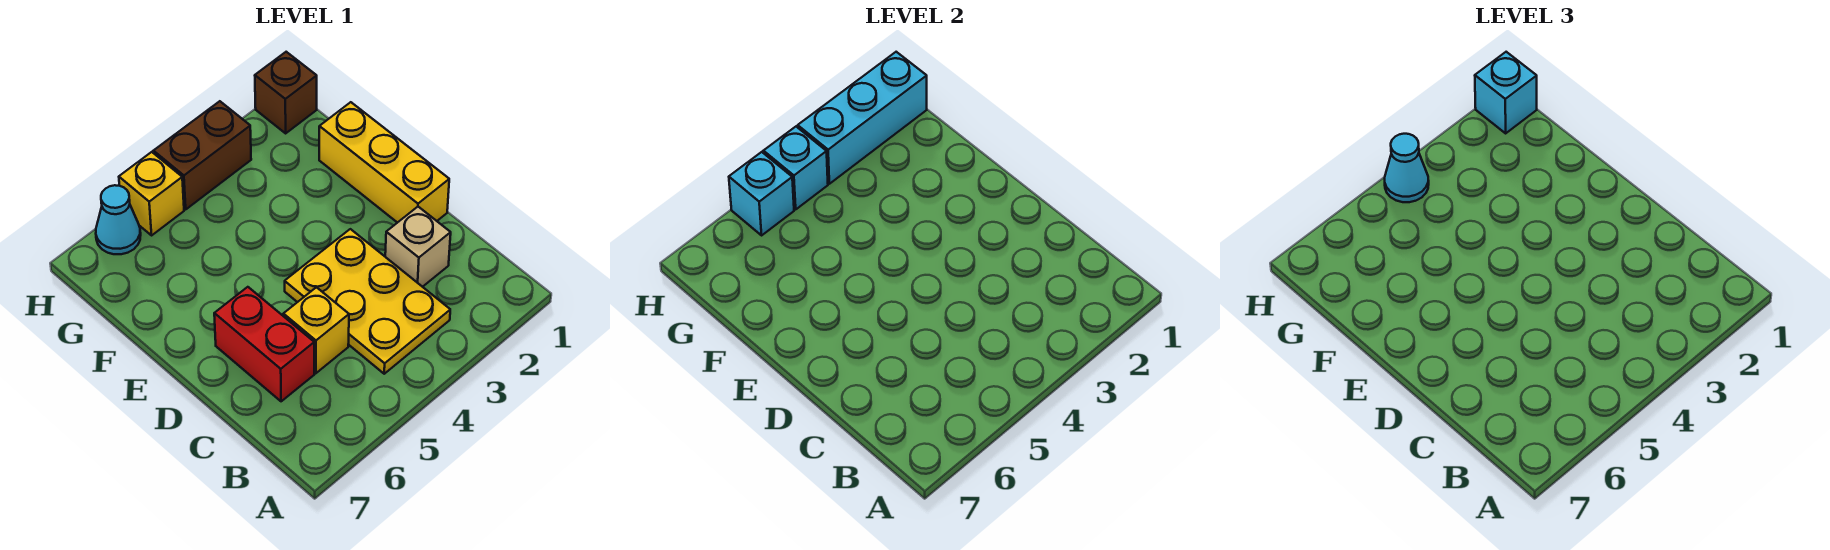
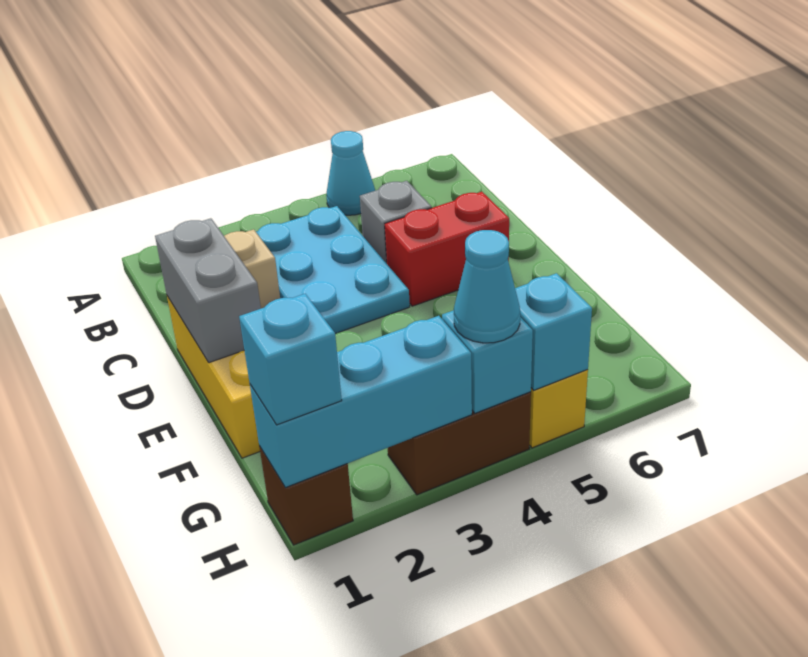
yellow 2x3 plate [285,229,450,374] -> cyan 2x3 plate [256,206,410,334]
yellow 1x1 brick [283,287,349,373] -> grey 1x1 brick [360,181,432,264]
red 1x2 brick [214,287,314,401] -> red 1x2 brick turned to [385,192,509,306]
none -> grey 1x2 brick [155,218,261,363]
cyan 1x1 cone [96,185,141,254] -> cyan 1x1 cone moved to [326,131,375,215]

